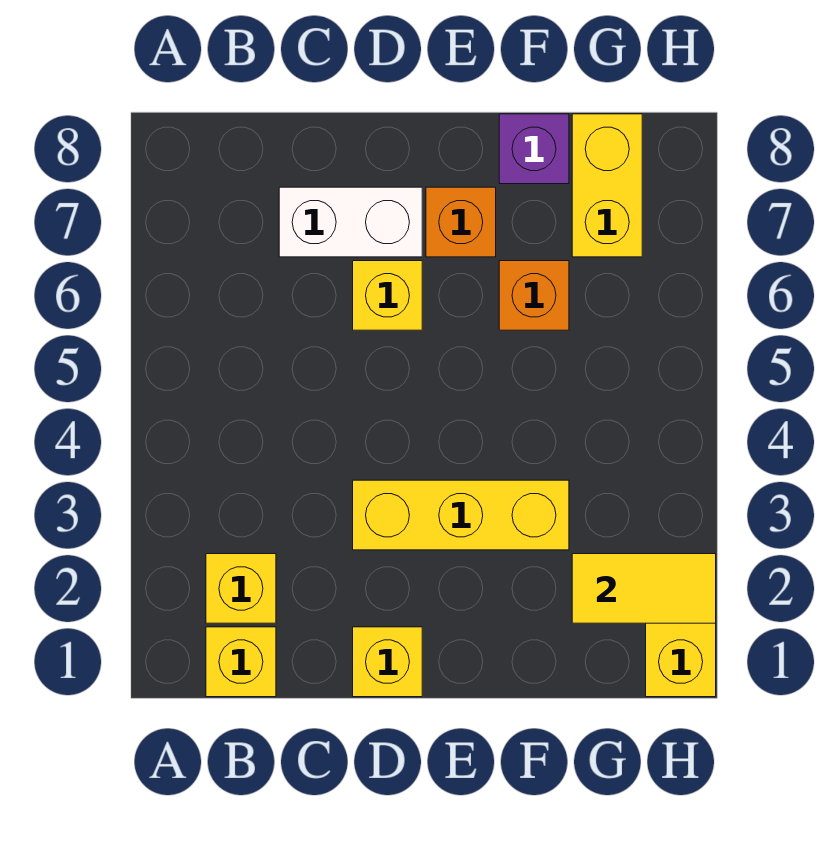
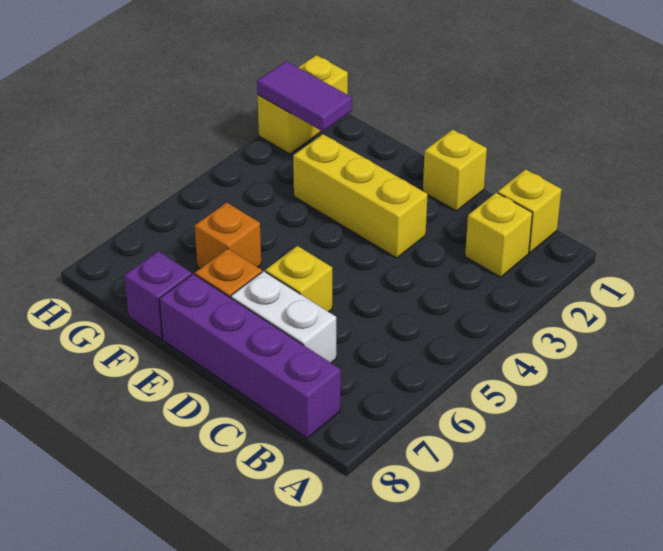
none -> purple 1x4 brick [159,274,341,438]
yellow 1x2 tile [572,554,716,623] -> purple 1x2 tile [257,61,352,131]
yellow 1x2 brick [572,114,642,257] -> none

